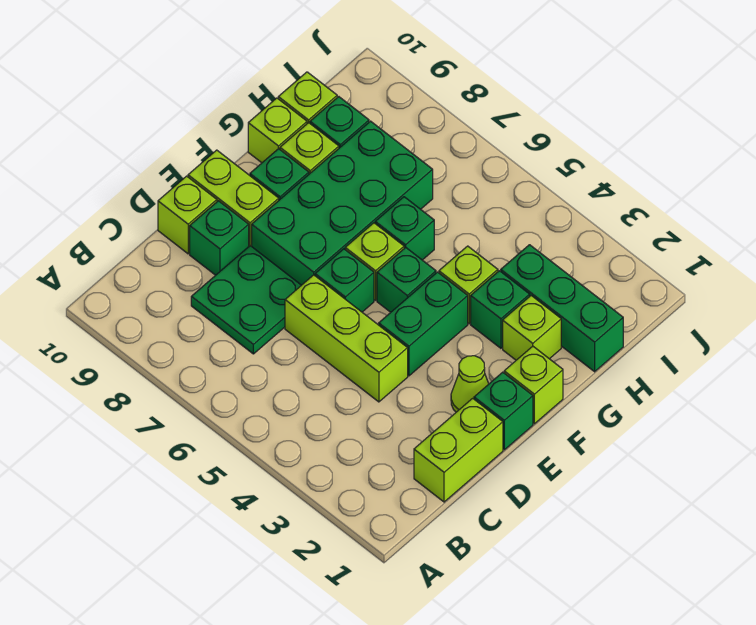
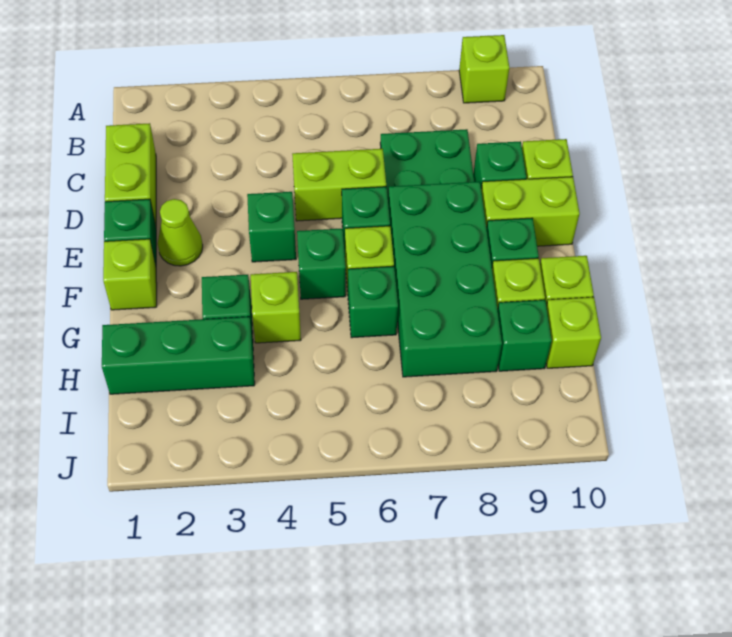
lime 1x3 brick [285,275,408,402] -> lime 1x2 brick [292,149,386,221]
green 1x2 brick [379,272,468,376] -> green 1x1 brick [247,192,296,262]
lime 1x1 brick [503,296,561,360] -> lime 1x1 brick moved to [459,35,509,103]

